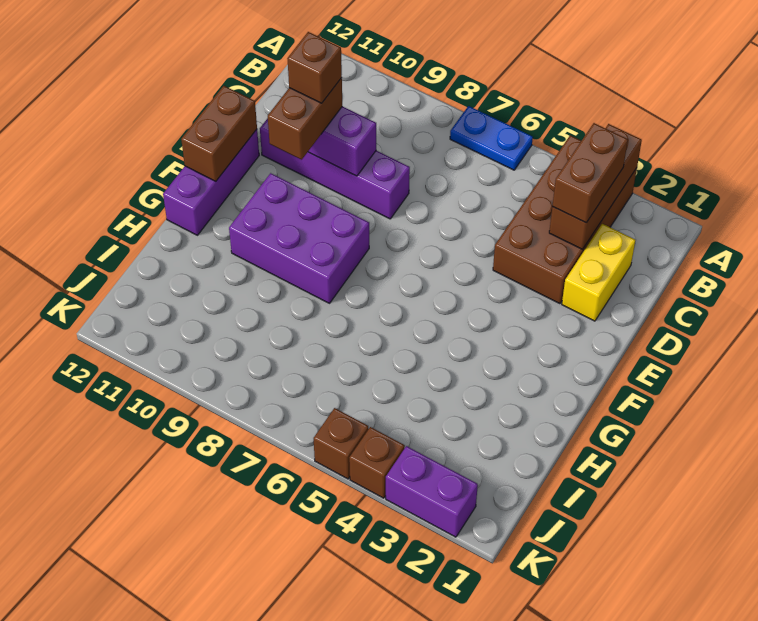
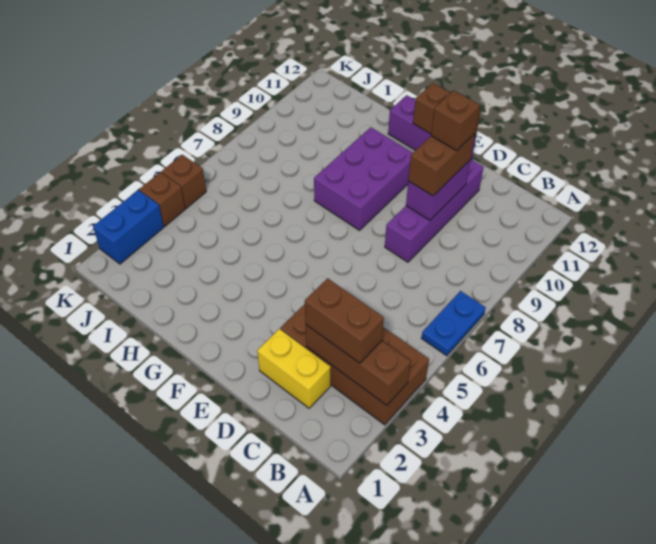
brown 1x2 brick [268,78,342,160] -> brown 1x2 brick turned to [408,133,475,196]
purple 1x2 brick [386,446,478,537] -> blue 1x2 brick [93,190,164,264]

